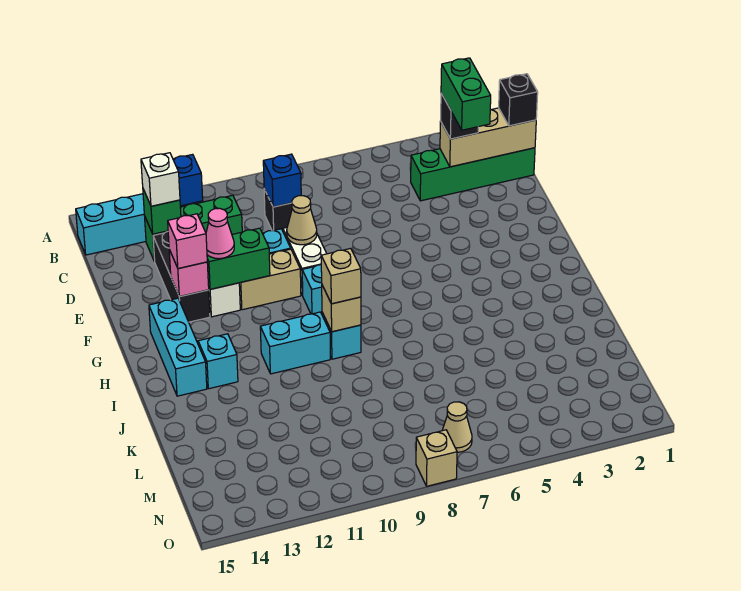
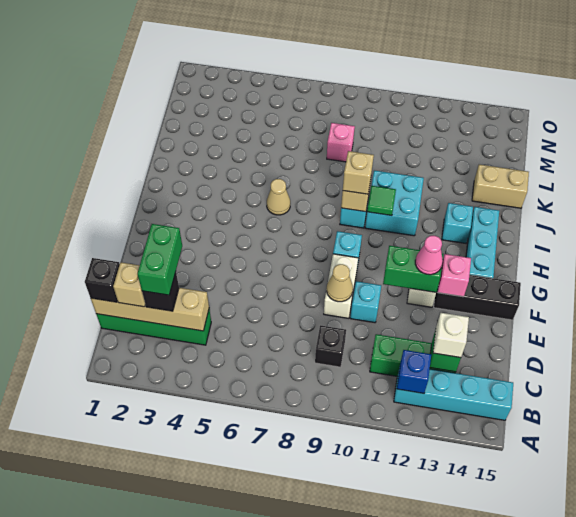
tan 1x3 brick [440,108,536,167] -> tan 1x4 brick [91,288,209,331]
blue 1x1 brick [263,154,301,207] -> none
black 1x3 brick [153,231,210,322] -> black 1x3 brick turned to [434,275,521,320]
tan 1x2 brick [239,249,301,310] -> tan 1x2 brick moved to [472,165,529,208]
pink 1x1 brick [168,214,207,269] -> pink 1x1 brick moved to [327,123,355,162]
cyan 1x2 brick [260,312,330,374] -> cyan 2x2 brick [365,170,424,236]
none -> green 1x1 tile [367,186,396,216]
tan 1x1 cone [442,402,472,452] -> tan 1x1 cone moved to [267,179,290,215]
tan 1x1 brick [416,430,457,486] -> tan 1x1 brick moved to [113,262,145,307]

